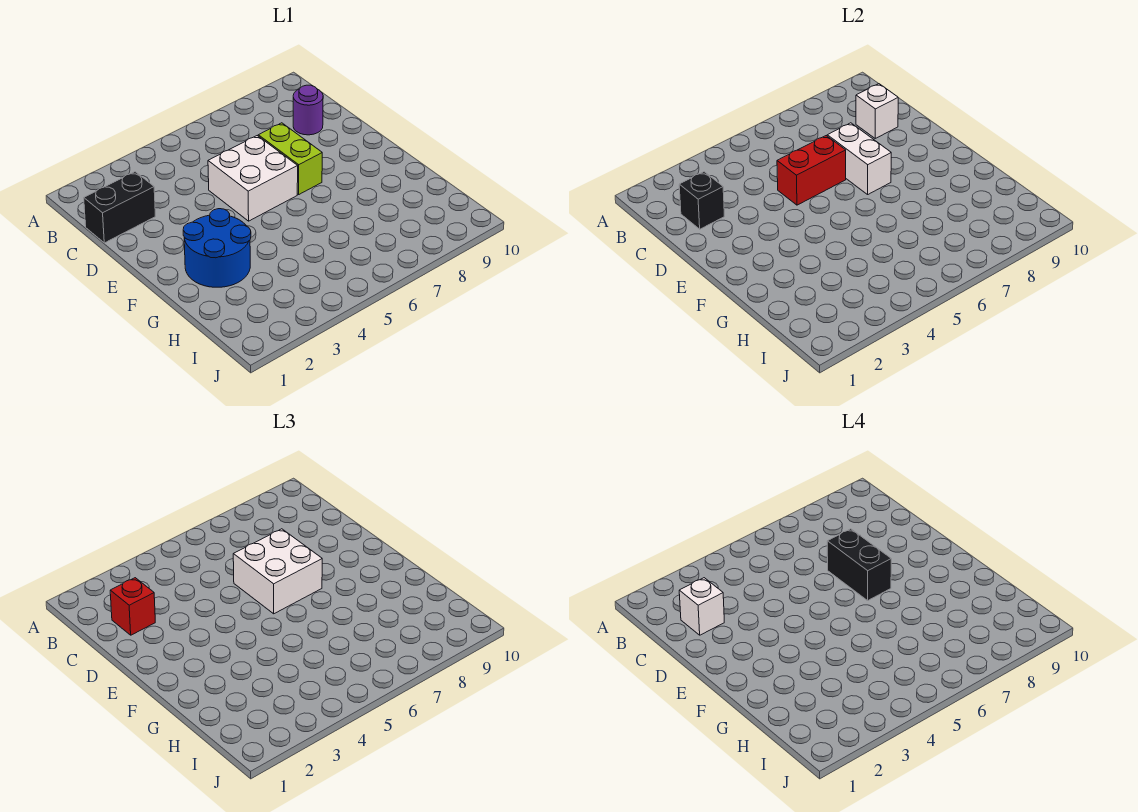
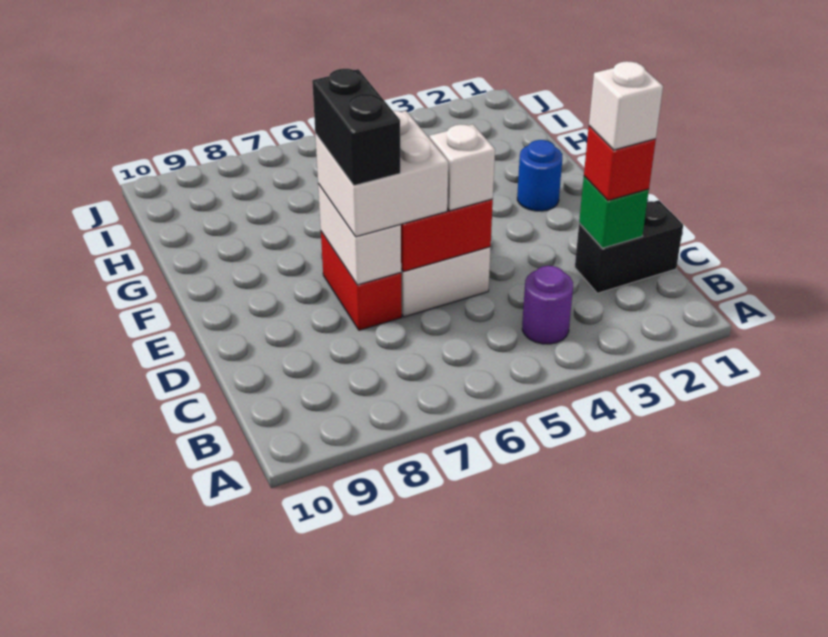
black 1x1 brick [679,172,724,229] -> green 1x1 brick [579,176,649,248]
purple 1x1 round brick [293,85,323,135] -> purple 1x1 round brick moved to [522,266,573,344]
white 1x1 brick [856,84,898,138] -> white 1x1 brick moved to [429,124,495,211]
lime 1x2 brick [258,123,322,194] -> red 1x2 brick [321,232,402,330]
blue 2x2 round brick [183,209,251,287] -> blue 1x1 round brick [517,140,562,211]

